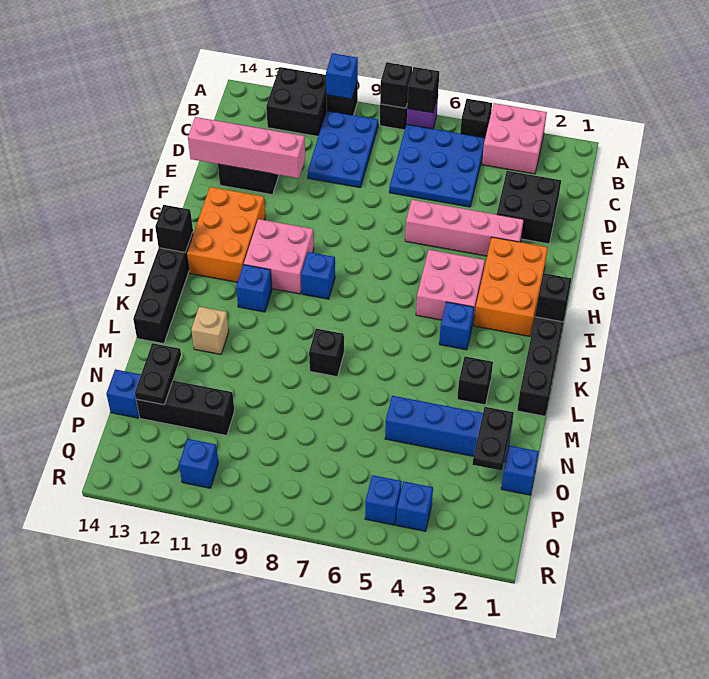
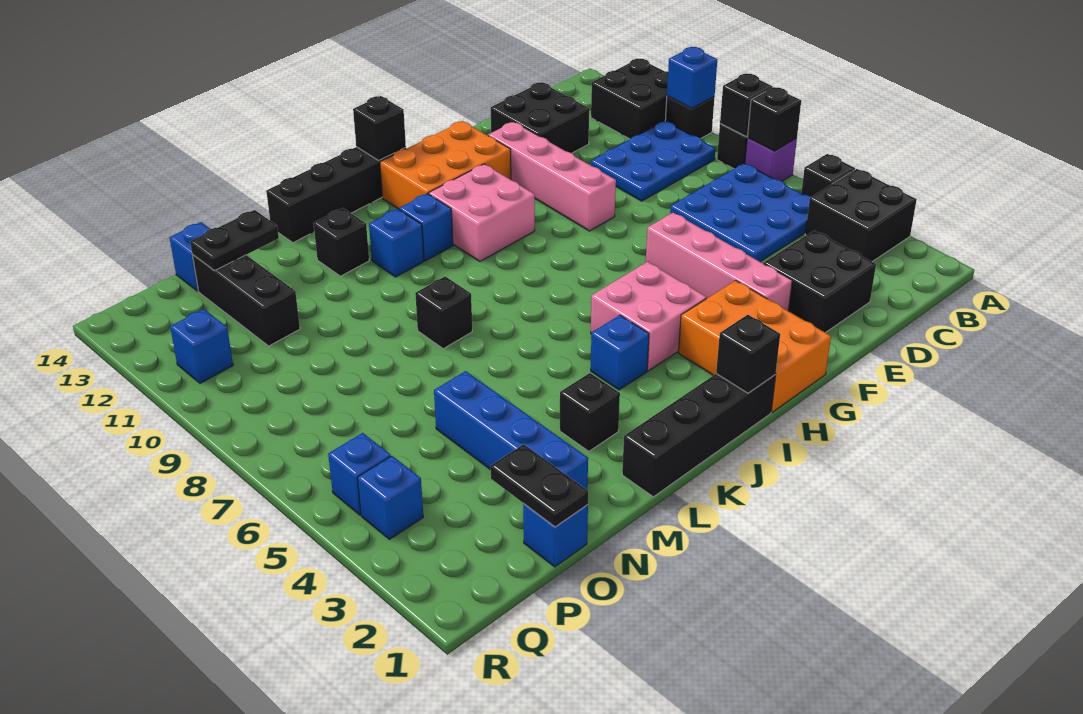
pink 2x2 brick [482,103,547,174] -> black 2x2 brick [805,169,917,262]
pink 1x4 brick [188,117,305,178] -> pink 1x4 brick moved to [488,122,616,231]
orange 2x3 brick [474,237,548,336] -> orange 2x3 brick turned to [678,280,831,412]
blue 1x1 brick [301,252,335,299] -> blue 1x1 brick moved to [369,209,424,277]
tan 1x1 brick [191,307,229,354] -> black 1x1 brick [313,208,369,276]
black 1x2 plate [472,407,514,471] -> black 1x2 plate turned to [491,444,588,527]

